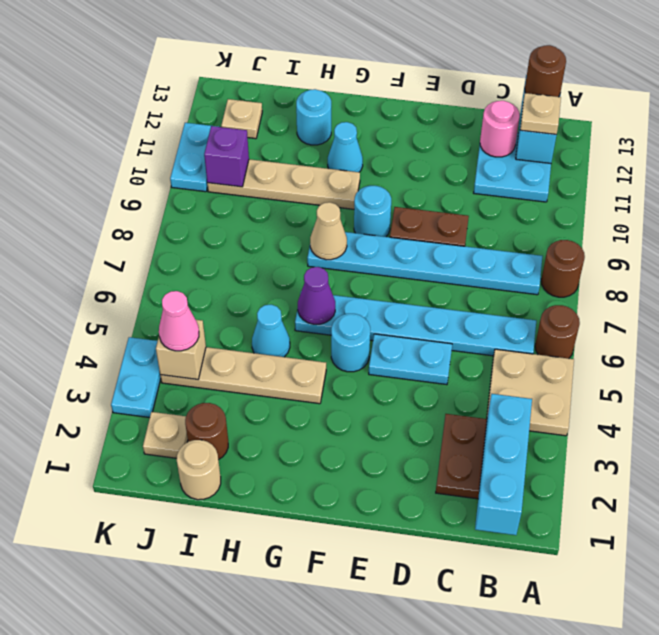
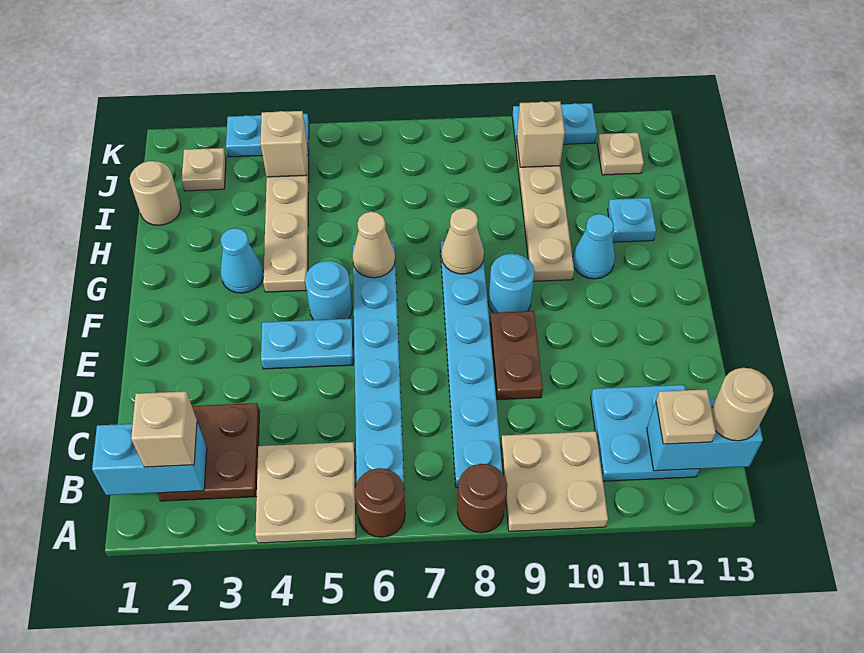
none -> tan 2x2 plate [501,431,608,531]
cyan 1x3 brick [475,394,532,535] -> cyan 1x2 brick [92,422,207,495]
none -> tan 1x1 brick [131,391,197,467]
brown 1x1 round brick [525,45,566,97] -> tan 1x1 round brick [712,368,773,441]
pink 1x1 round brick [480,101,520,157] -> none
cyan 1x2 plate [369,334,452,385] -> cyan 1x2 plate turned to [261,319,353,369]
purple 1x1 cone [298,267,335,324] -> tan 1x1 cone [352,212,395,278]
cyan 1x1 cone [252,305,290,357] -> cyan 1x1 cone moved to [220,228,264,293]
cyan 1x1 round brick [296,89,331,145] -> cyan 1x1 plate [608,198,656,242]
brown 1x1 round brick [185,403,228,460] -> none
pink 1x1 cone [159,291,199,351] -> none
purple 1x1 brick [204,126,249,187] -> tan 1x1 brick [517,101,565,167]

